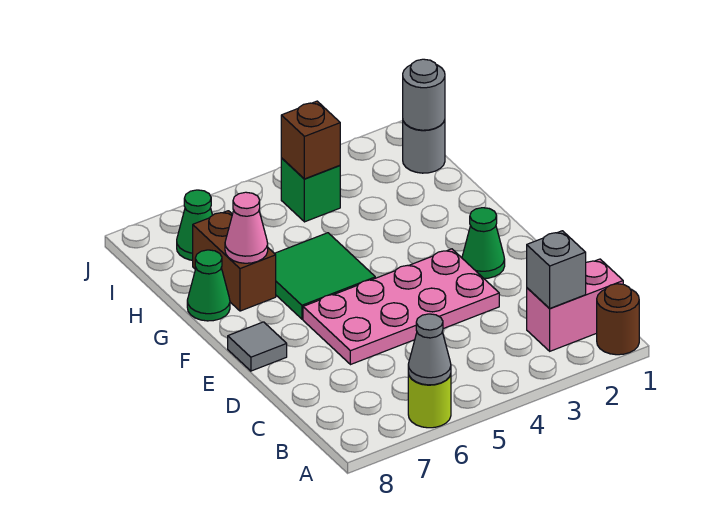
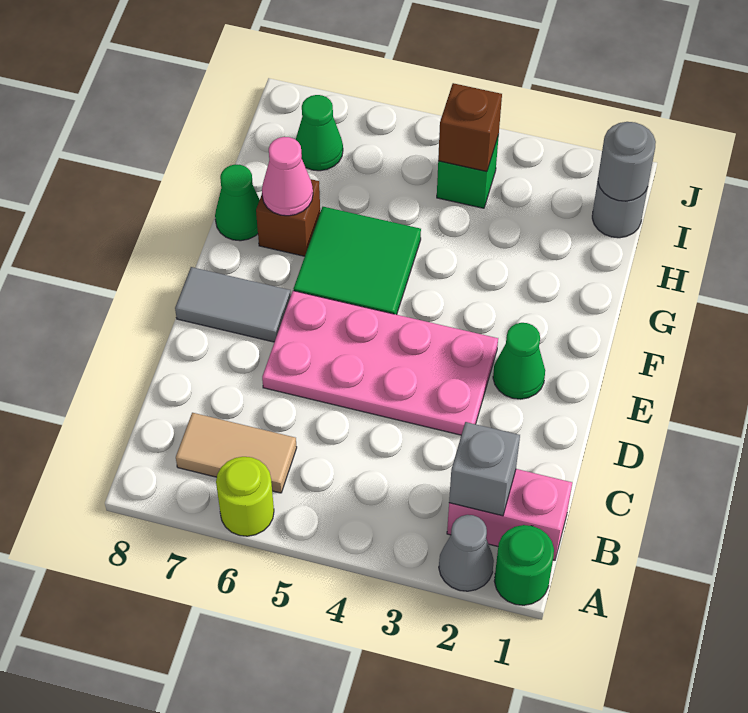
brown 1x1 round brick [597,284,639,355] -> green 1x1 round brick [494,525,554,605]
grey 1x1 cone [408,314,451,385] -> grey 1x1 cone moved to [439,515,494,591]
none -> tan 1x2 tile [176,413,297,493]
grey 1x1 tile [228,322,287,371] -> grey 1x2 tile [175,267,291,342]
brown 1x2 brick [193,211,276,311] -> brown 1x1 brick [256,179,320,256]

